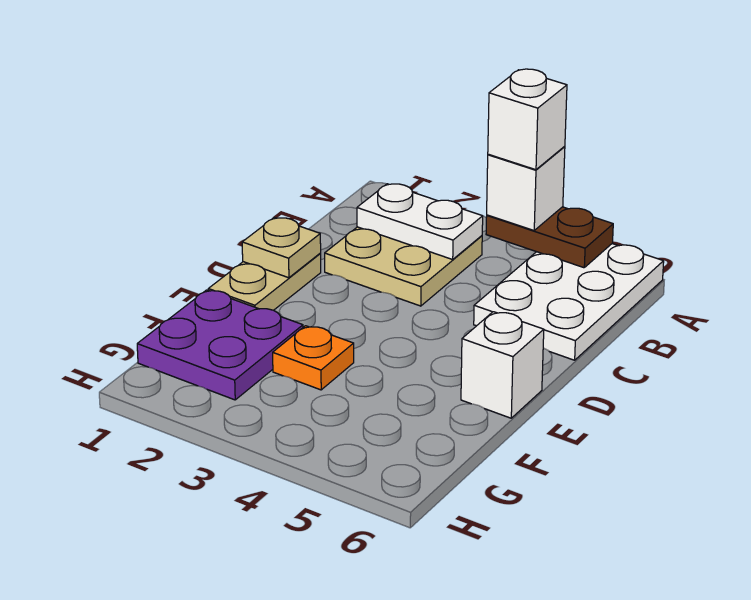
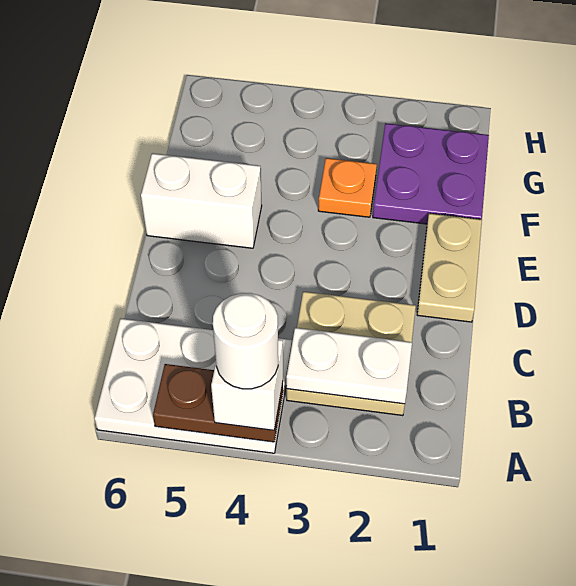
white 1x1 brick [488,69,567,170] -> white 1x1 round brick [213,293,278,389]
white 2x3 plate [474,244,664,360] -> white 2x3 plate turned to [95,319,292,453]
tan 1x1 plate [242,218,321,278] -> none
white 1x1 brick [461,312,544,418] -> white 1x2 brick [141,153,262,248]

